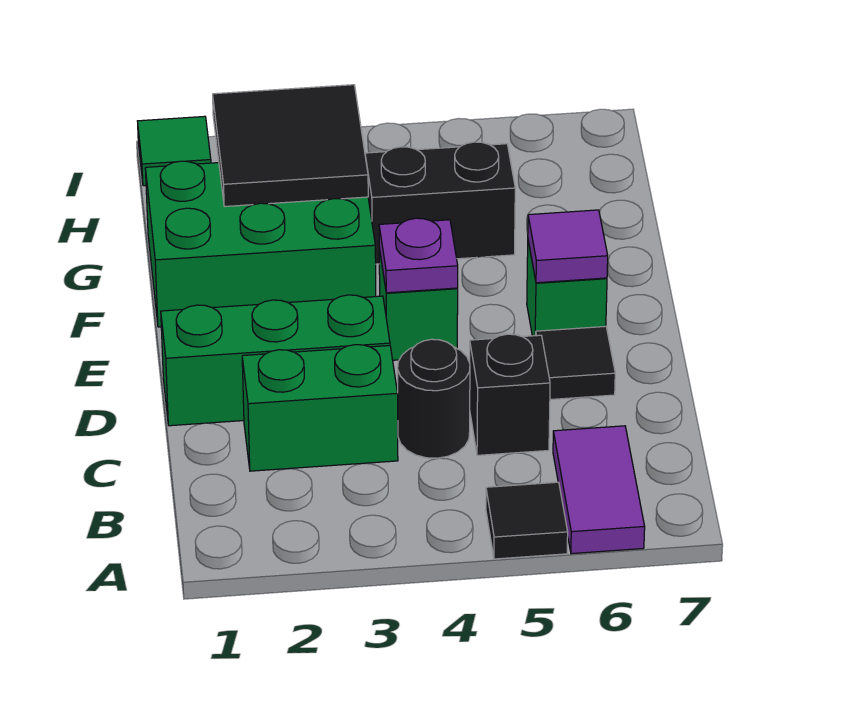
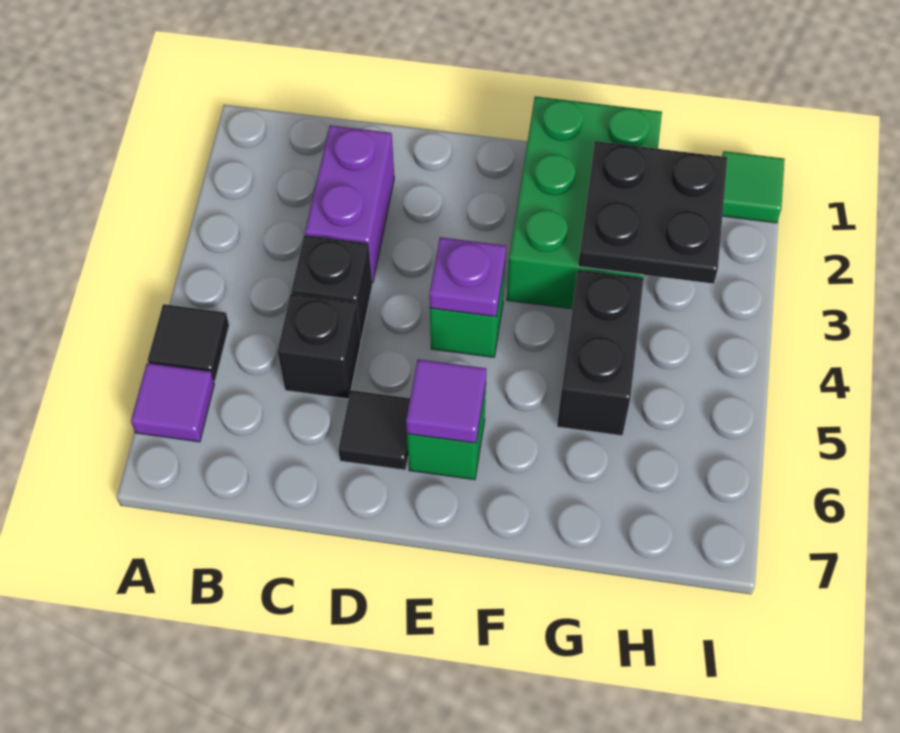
purple 1x2 tile [553,426,645,554] -> purple 1x1 tile [131,363,214,442]
green 1x2 brick [242,345,398,471] -> purple 1x2 brick [305,125,394,283]
black 1x1 round brick [398,339,470,458] -> black 1x1 brick [291,235,372,340]
green 1x3 brick [161,295,390,426] -> none
black 2x2 tile [213,85,368,206] -> black 2x2 plate [578,141,727,284]

